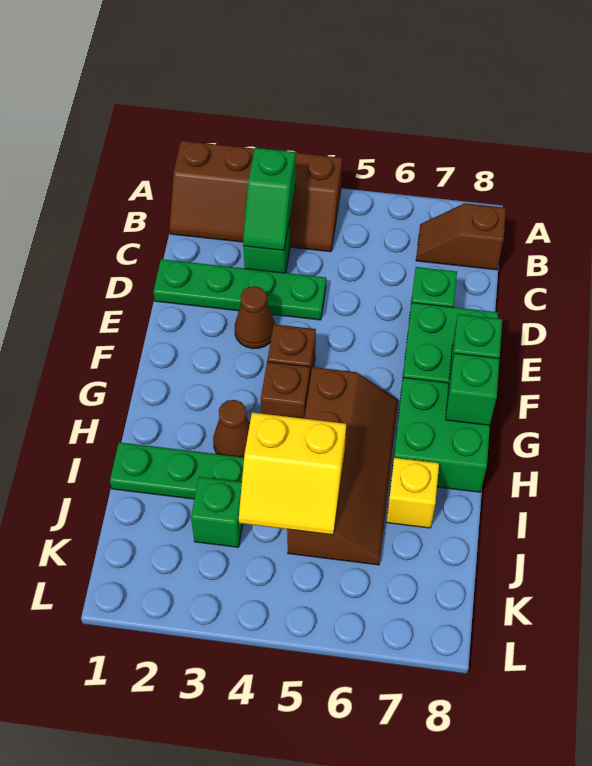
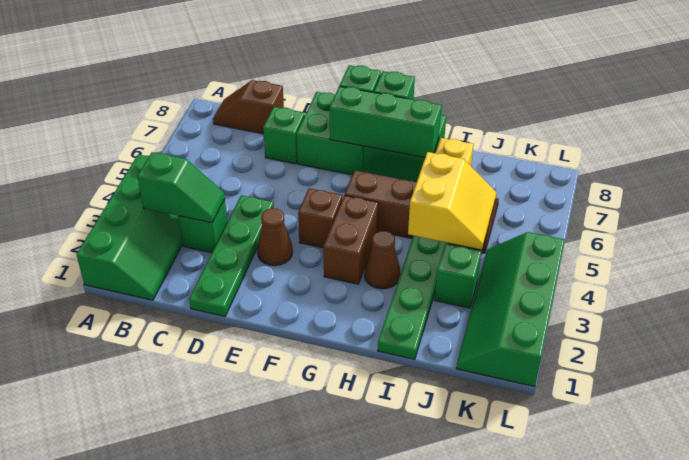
brown 2x4 slope [169,141,342,252] -> green 2x4 slope [76,154,183,300]
brown 1x2 slope [416,203,506,270] -> brown 1x2 slope turned to [213,80,284,134]
none -> green 1x3 brick [330,86,442,158]
brown 1x1 brick [261,362,310,419] -> brown 1x2 brick [323,195,378,284]
none -> green 2x4 slope [456,232,565,387]

